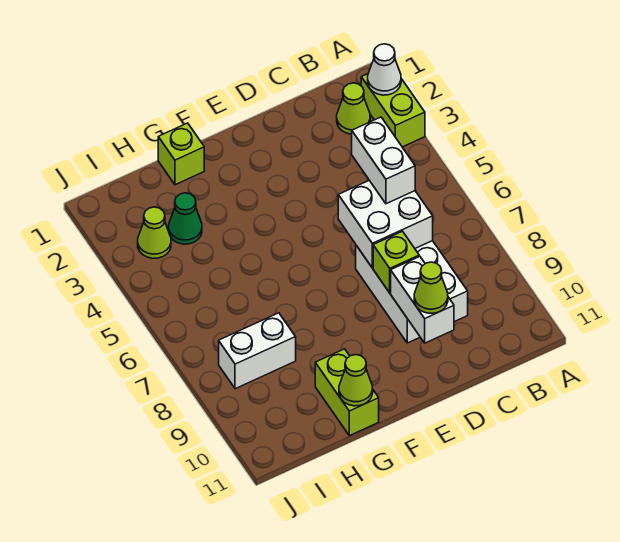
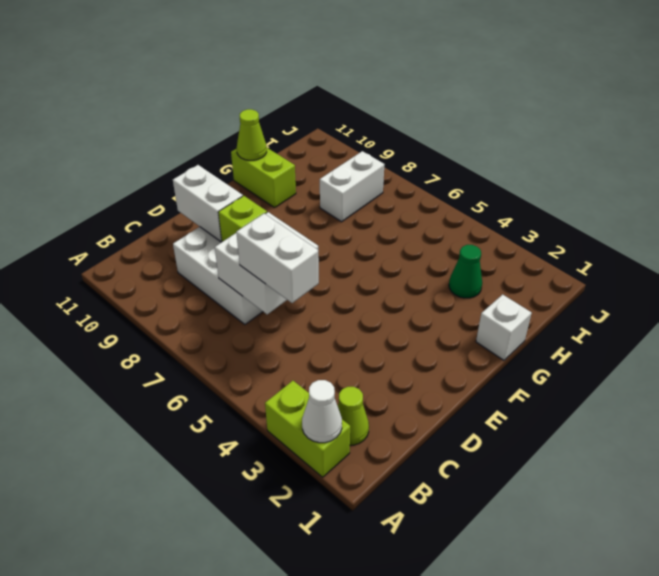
lime 1x1 cone [414,262,448,313] -> none
lime 1x1 brick [158,123,204,185] -> white 1x1 brick [476,294,532,360]
lime 1x1 cone [138,207,171,258] -> none

